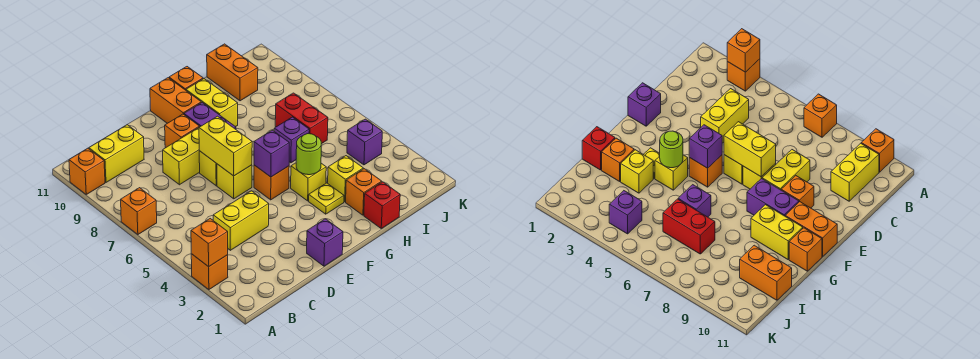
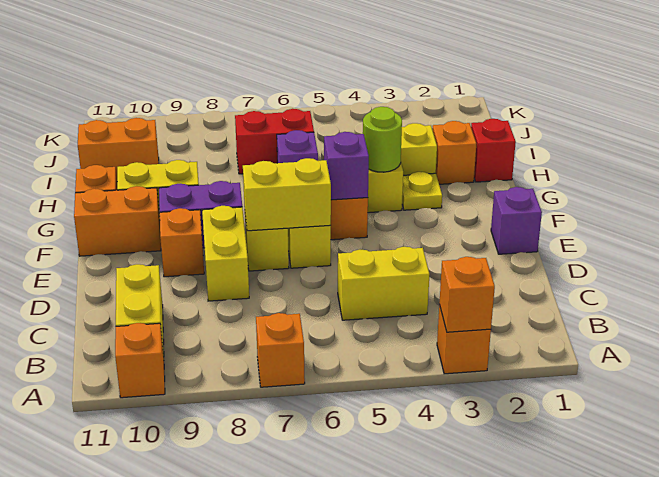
yellow 1x2 brick [213,191,269,250] -> yellow 1x2 brick turned to [338,247,430,320]
purple 1x1 brick [347,119,382,165] -> none

